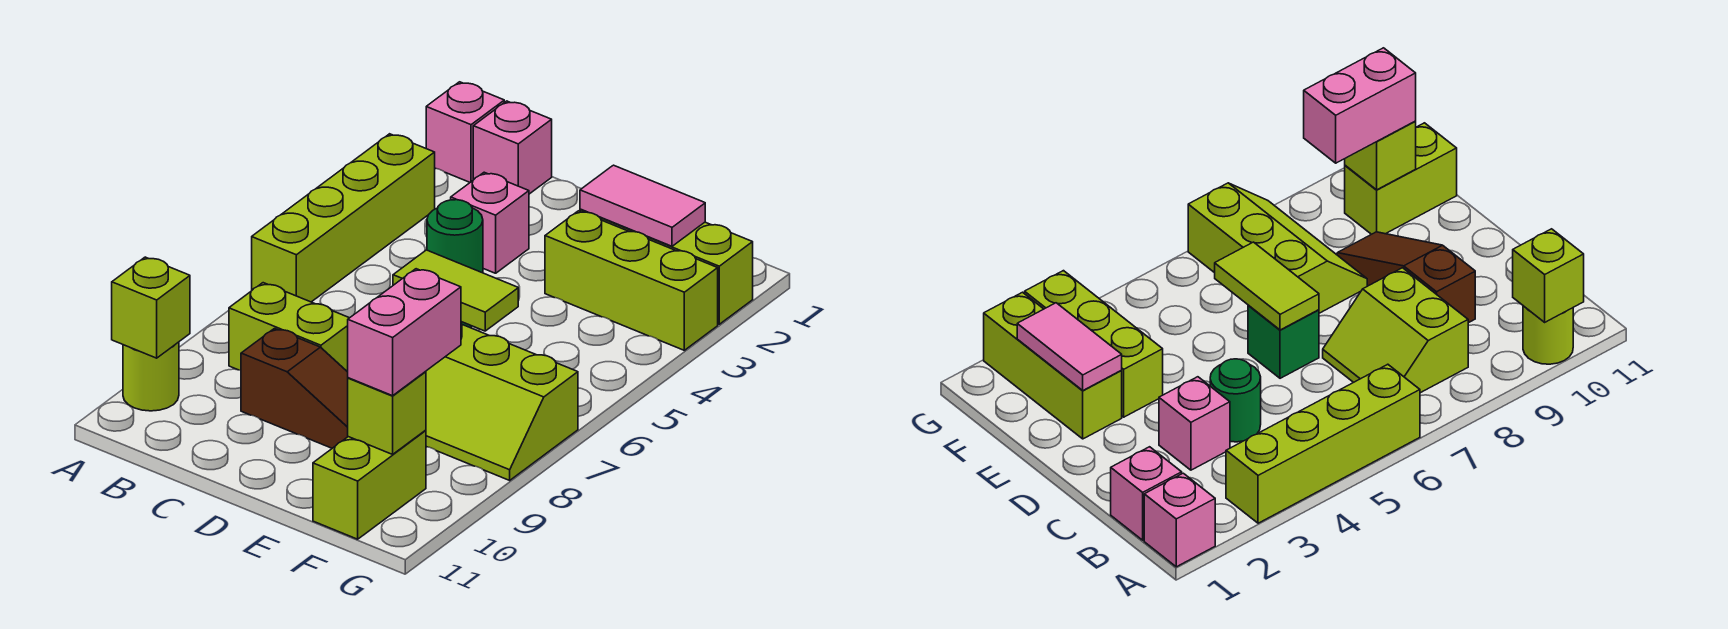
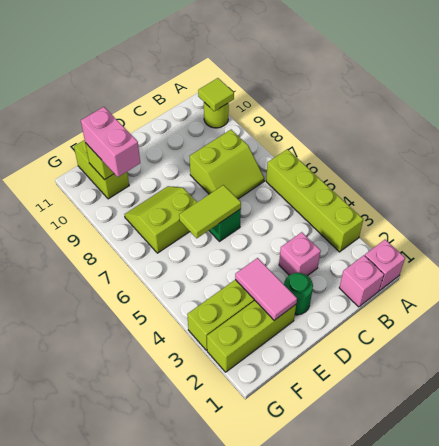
lime 1x1 brick [112,257,190,358] -> lime 1x1 tile [198,78,234,111]
green 1x1 round brick [427,200,483,273] -> green 1x1 round brick moved to [284,273,313,315]
brown 1x3 slope [241,329,348,448] -> none
pink 1x2 tile [580,165,705,246] -> pink 1x2 tile turned to [235,258,297,320]
lime 2x3 slope [426,324,578,480] -> lime 2x2 slope [125,186,197,253]

